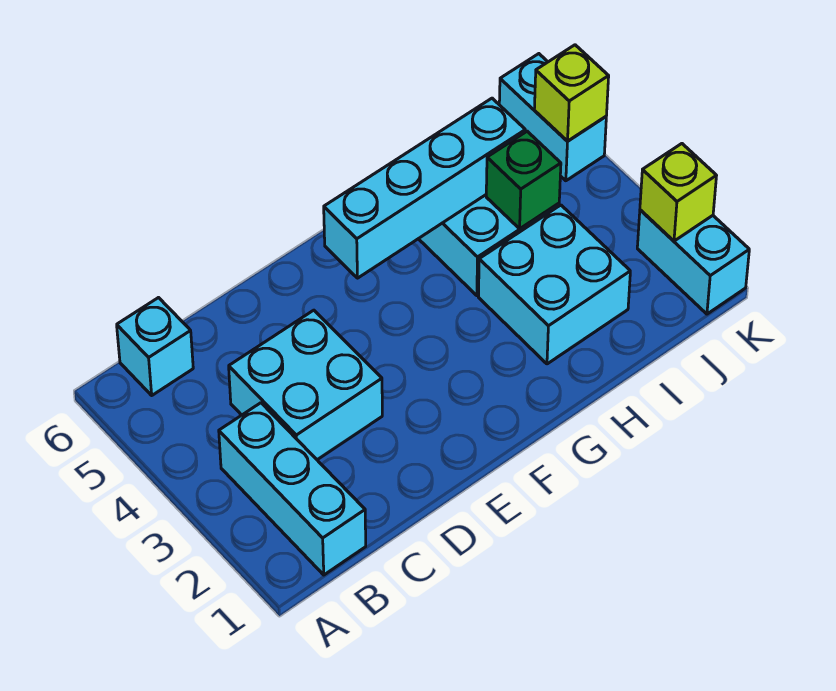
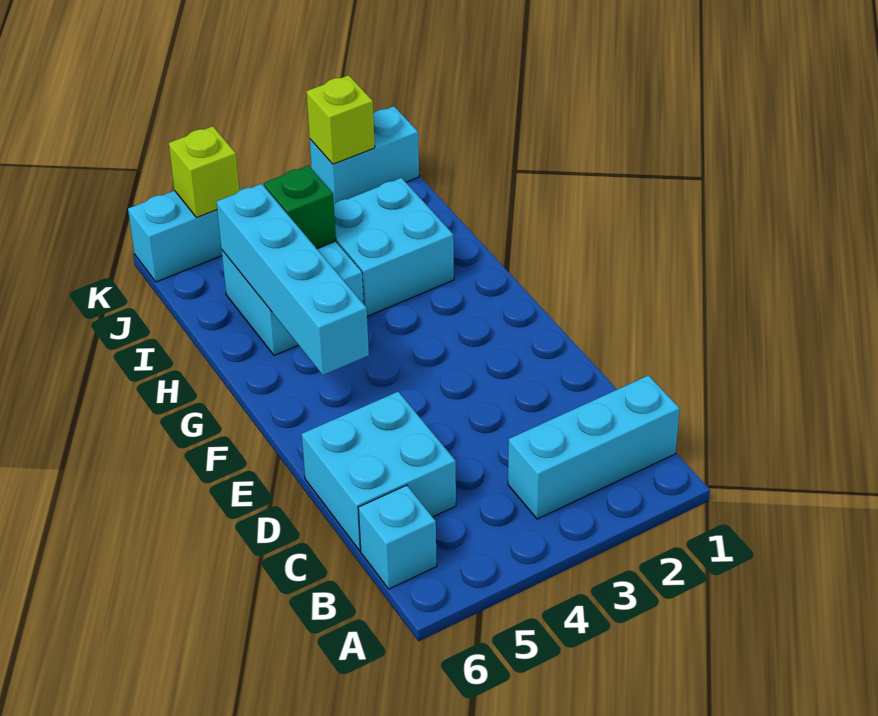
cyan 2x2 brick [229,310,382,460] -> cyan 2x2 brick moved to [302,392,456,551]

